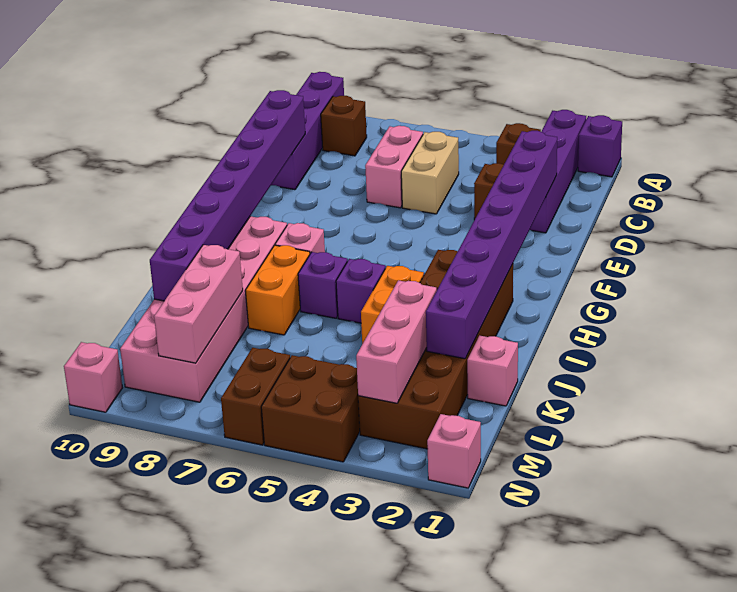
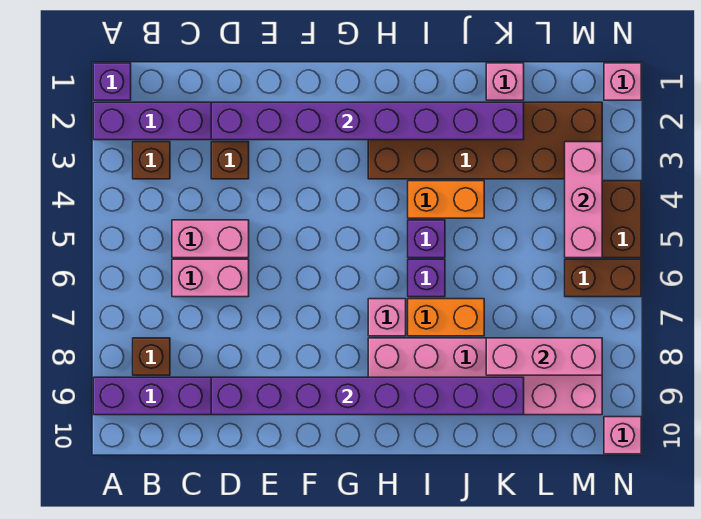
tan 1x2 brick [401,132,459,214] -> pink 1x2 brick [172,220,249,258]
pink 1x3 brick [356,280,437,403] -> pink 1x3 brick turned to [565,142,602,258]

